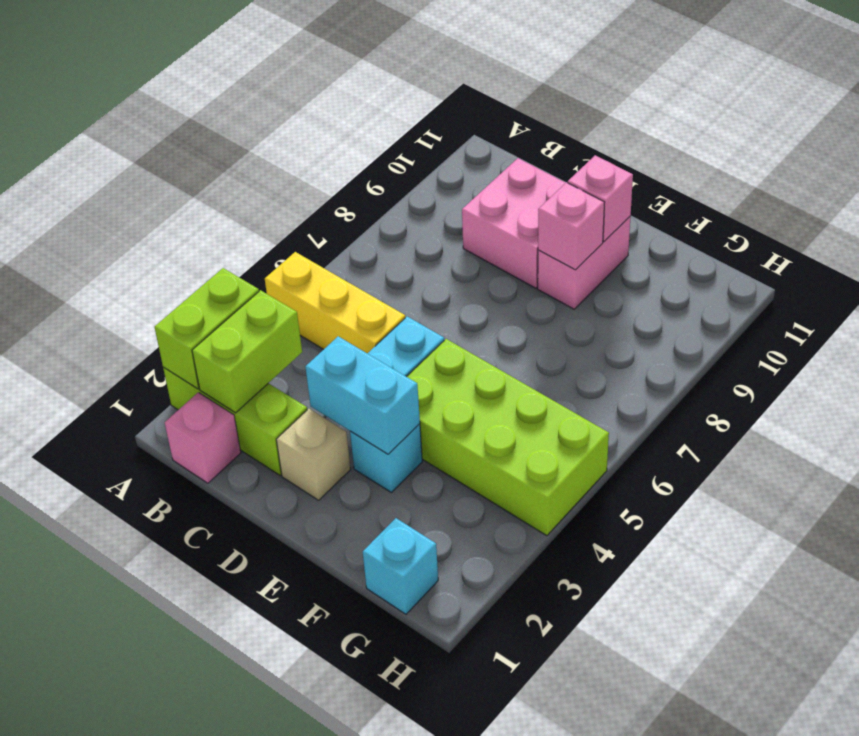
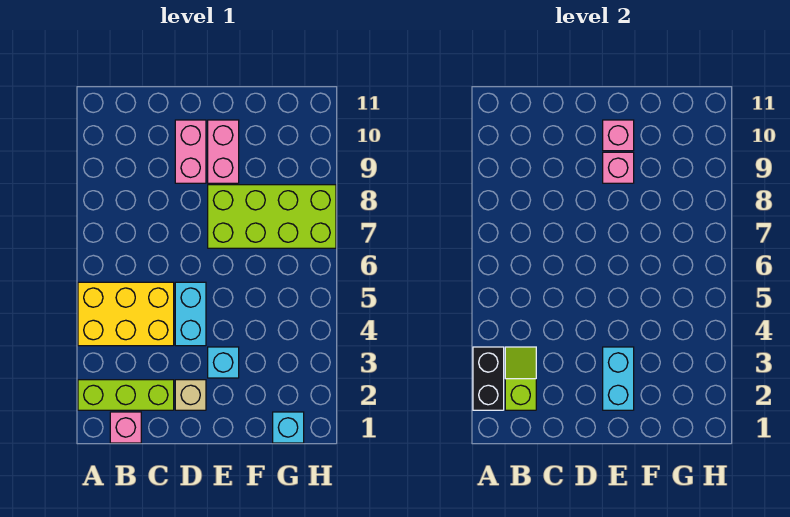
lime 1x2 brick [155,268,259,389] -> black 1x2 brick [473,347,504,410]
yellow 1x3 brick [265,252,405,353] -> yellow 2x3 brick [78,282,174,346]
lime 1x2 brick [192,290,302,413] -> lime 1x2 slope [505,347,536,410]
pink 2x2 brick [462,158,566,288] -> pink 1x2 brick [175,120,206,183]
cyan 1x2 brick [305,336,420,454] -> cyan 1x2 brick turned to [603,347,634,410]
lime 2x4 brick [407,339,609,536] -> lime 2x4 brick moved to [208,185,336,248]

